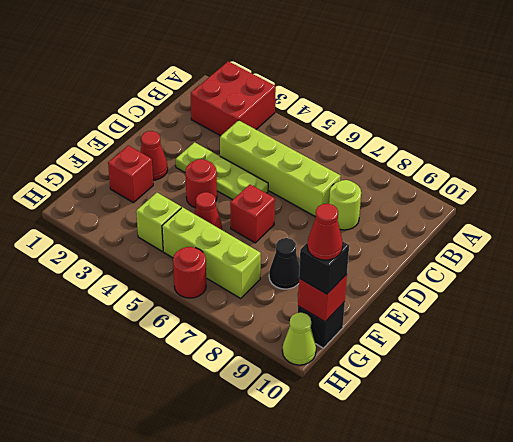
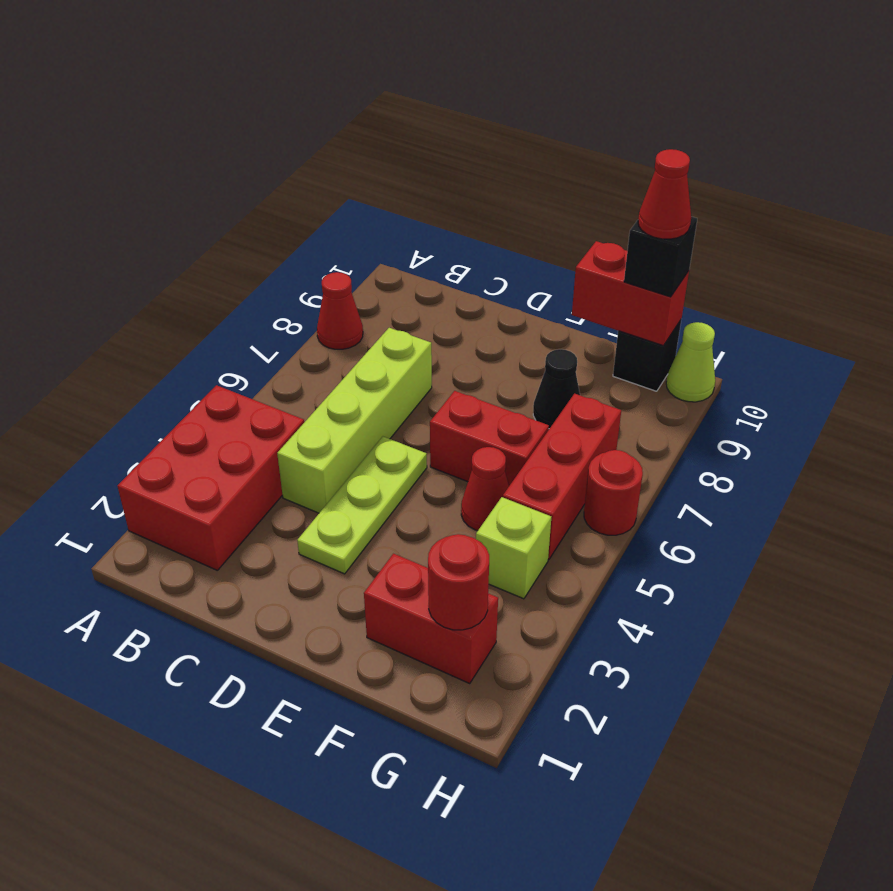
red 2x2 brick [191,61,276,136] -> red 2x3 brick [118,385,304,570]
lime 1x1 round brick [329,180,361,230] -> none
red 1x1 cone [140,131,168,180] -> red 1x1 cone moved to [317,272,363,349]
red 1x1 round brick [185,159,217,208] -> red 1x1 round brick moved to [428,534,489,630]
red 1x1 brick [230,184,275,243] -> red 1x2 brick [430,391,549,486]
red 1x1 brick [108,145,153,203] -> red 1x2 brick [364,554,498,683]
lime 1x3 brick [162,207,261,298] -> red 1x3 brick [503,394,621,560]
red 1x1 brick [298,274,347,322] -> red 1x2 brick [572,241,689,346]

